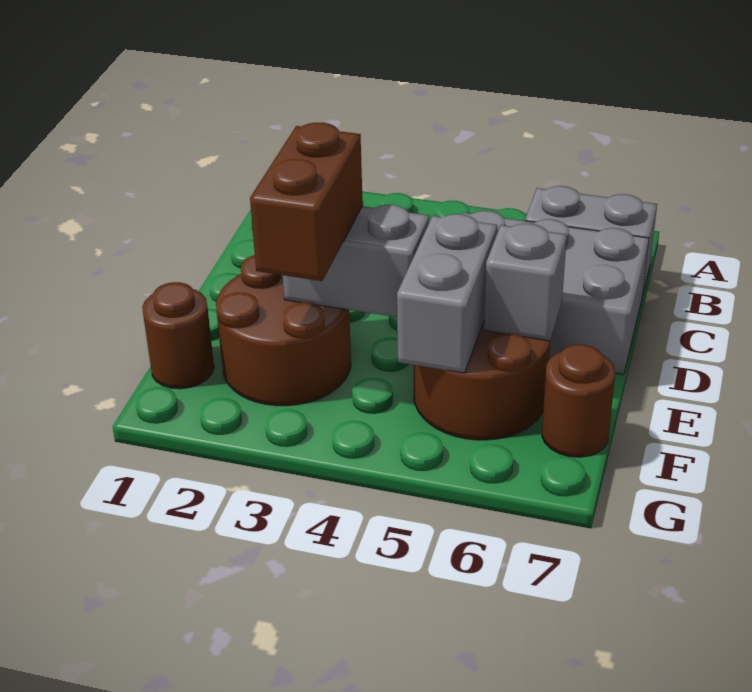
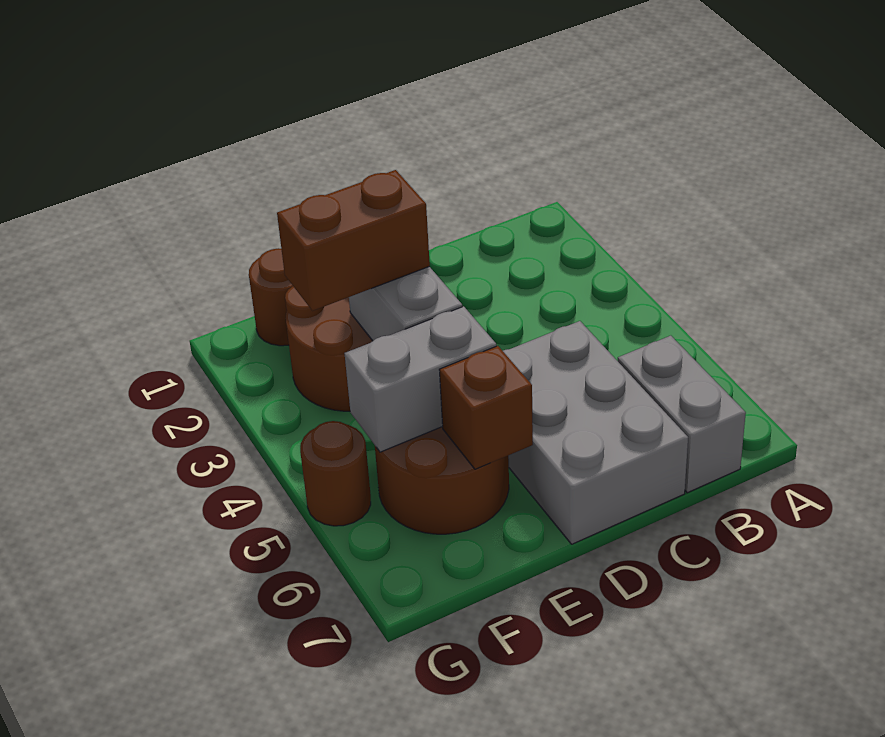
grey 1x1 brick [484,224,567,341] -> brown 1x1 brick [439,346,533,469]
brown 1x1 round brick [542,345,615,457] -> brown 1x1 round brick moved to [300,421,371,526]

